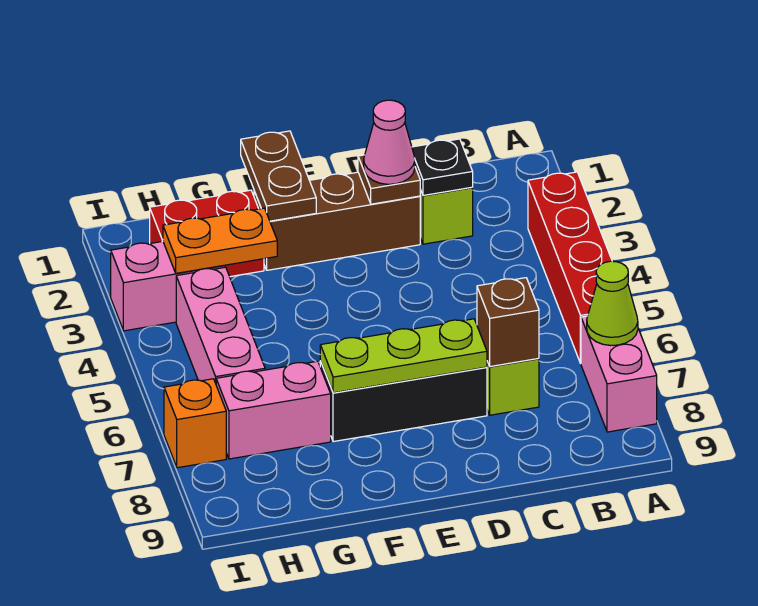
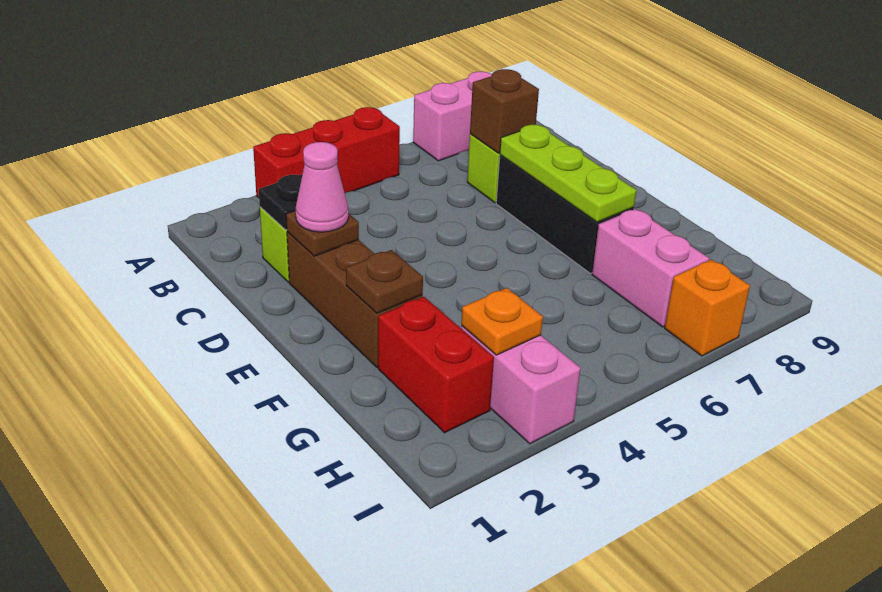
red 1x4 brick [528,172,612,363] -> red 1x3 brick [253,107,400,198]
lime 1x1 cone [587,261,638,346] -> none
brown 1x2 plate [241,131,316,221] -> brown 1x1 plate [346,250,423,313]
orange 1x2 plate [163,208,277,273] -> orange 1x1 plate [461,288,543,355]
pink 1x3 brick [176,267,265,383] -> none

